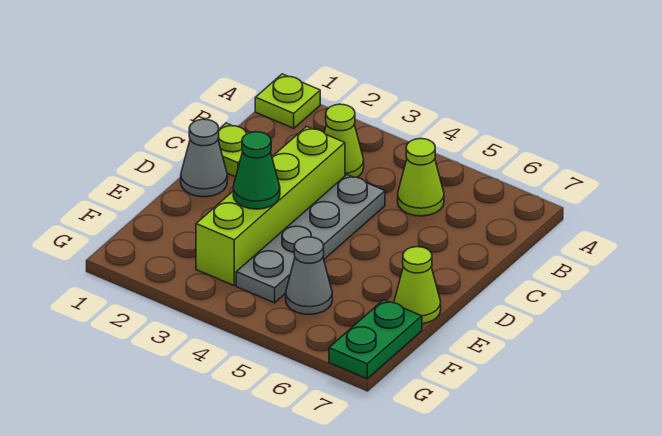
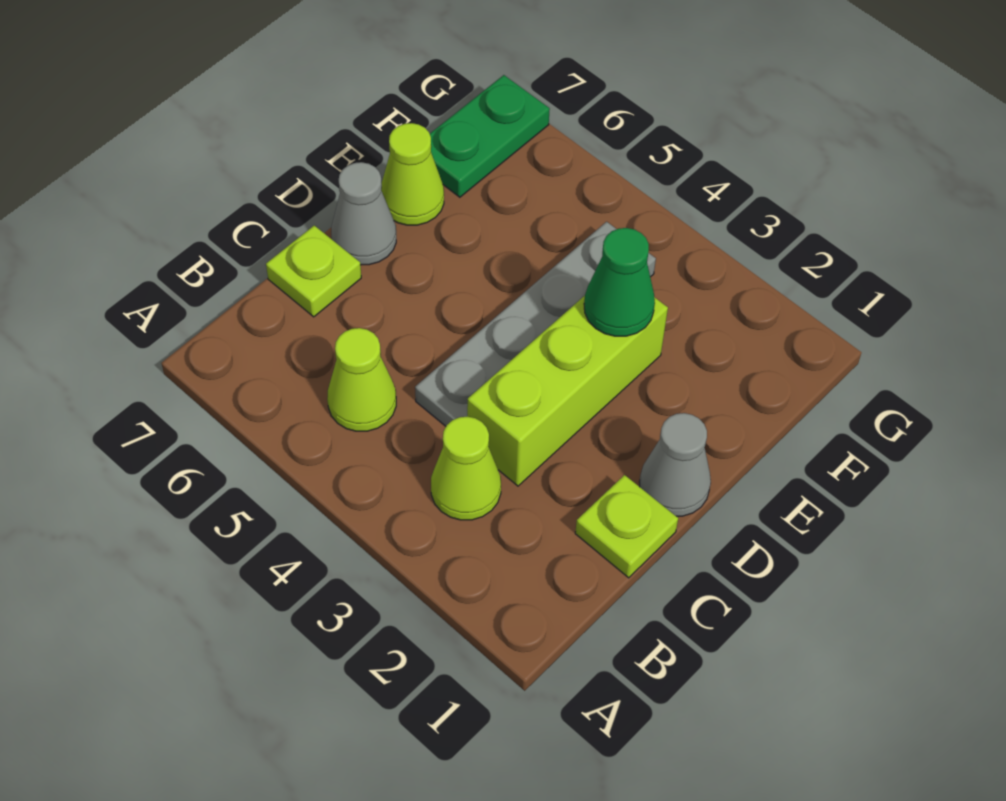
lime 1x1 plate [255,74,320,128] -> lime 1x1 plate moved to [266,226,361,317]
lime 1x4 brick [196,126,345,286] -> lime 1x3 brick [467,296,668,486]
grey 1x1 cone [286,237,332,315] -> grey 1x1 cone moved to [331,162,396,265]

